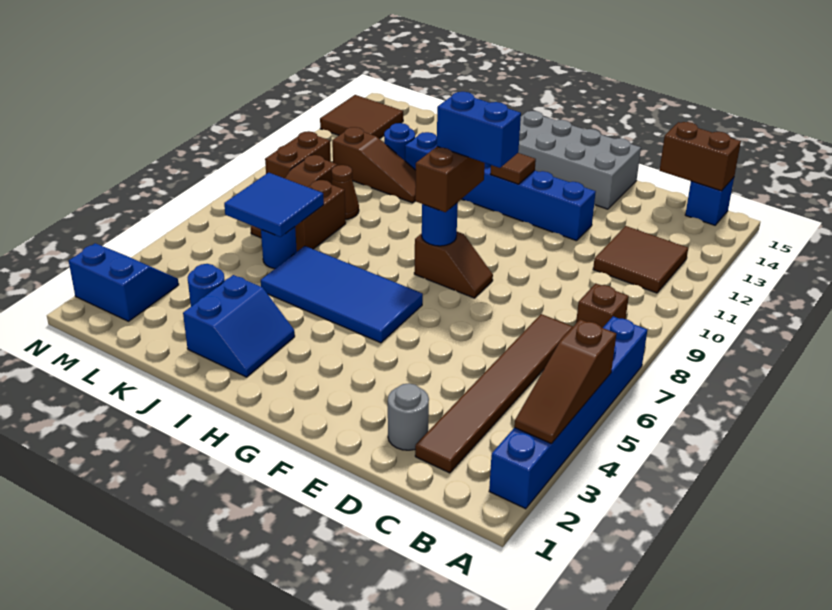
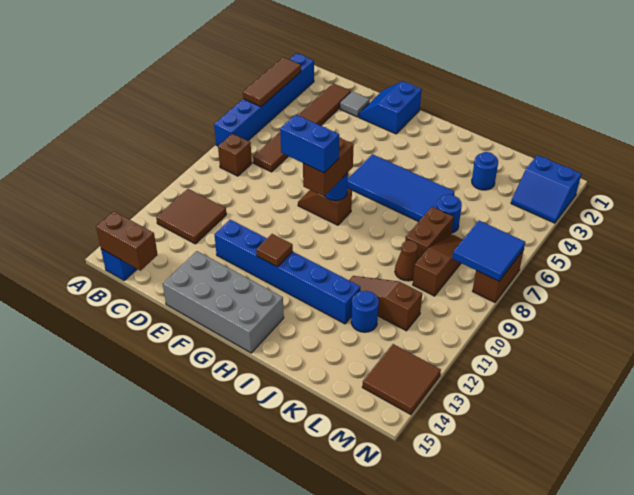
brown 1x3 slope [514,319,616,444] -> brown 1x3 tile [243,57,301,107]
grey 1x1 round brick [388,383,429,450] -> grey 1x1 tile [340,91,370,117]
blue 2x2 slope [183,275,295,377] -> blue 2x2 slope moved to [359,81,422,134]
blue 2x2 tile [224,173,324,237] -> blue 2x2 tile moved to [452,221,525,281]
brown 1x2 brick [265,131,331,178] -> brown 1x2 brick moved to [473,250,524,302]

